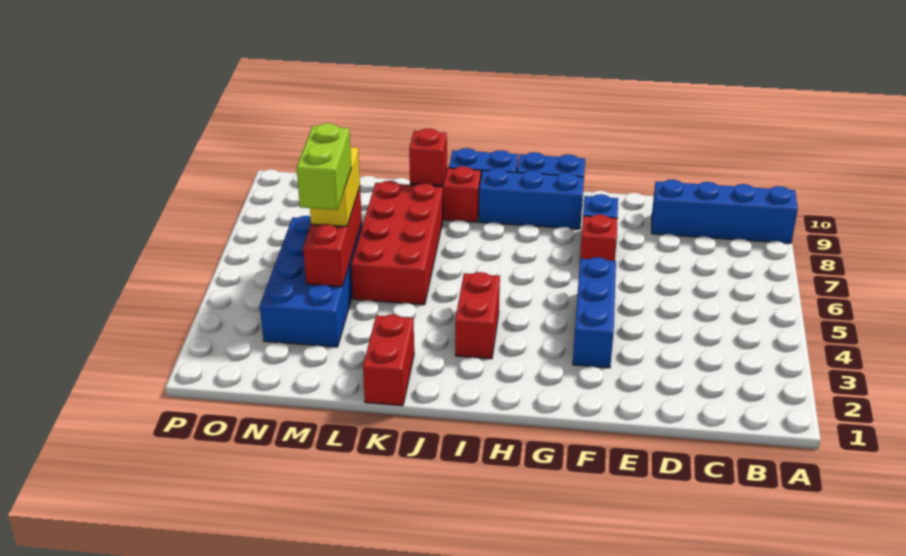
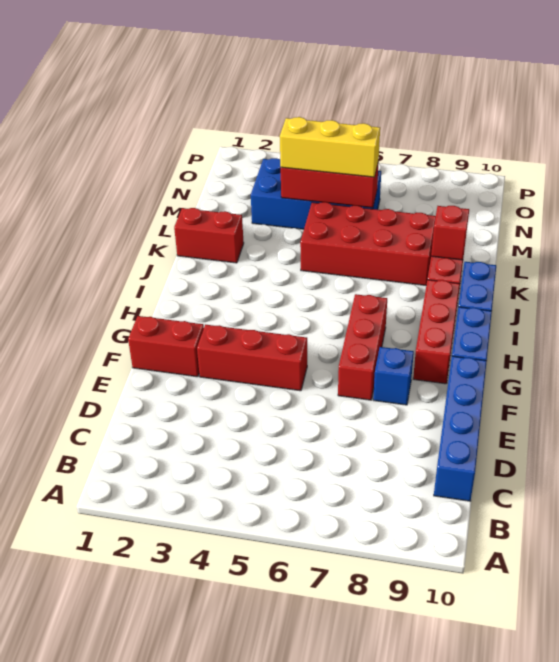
blue 1x4 brick [652,179,798,243] -> blue 1x4 brick moved to [434,356,487,501]
blue 1x3 brick [573,257,616,368] -> red 1x3 brick [197,324,307,391]
red 1x1 brick [580,214,618,261] -> red 1x3 brick [338,294,387,400]
blue 1x3 brick [479,168,584,229] -> red 1x3 brick [413,280,460,384]
red 1x2 brick [455,272,500,359] -> red 1x2 brick moved to [128,316,204,377]
lime 1x2 brick [296,123,352,210] -> none
yellow 1x2 brick [310,147,360,226] -> yellow 1x3 brick [280,117,380,177]

